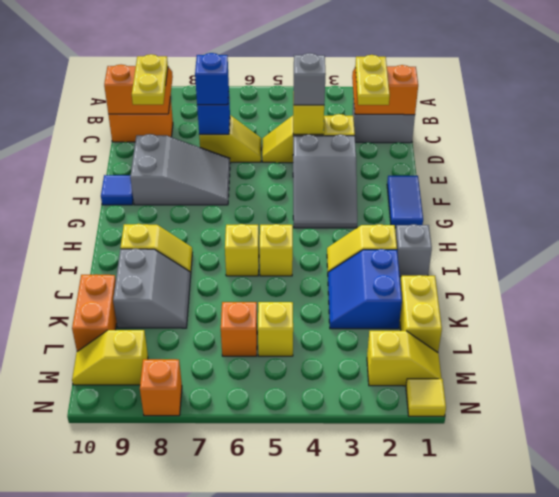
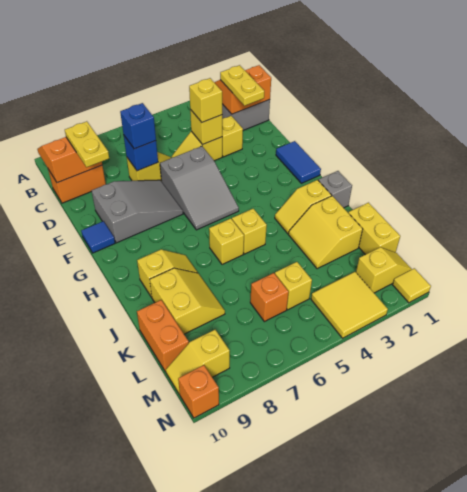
grey 1x1 brick [294,53,326,105] -> yellow 1x1 brick [189,78,222,122]
grey 2x3 slope [293,134,357,228] -> grey 2x3 slope moved to [160,146,239,230]
blue 2x2 slope [328,249,402,329] -> yellow 2x2 slope [289,196,363,269]
grey 2x2 slope [113,249,191,328] -> yellow 2x2 slope [150,268,225,334]
none -> yellow 2x2 tile [311,272,388,338]
orange 1x1 brick [140,359,182,416] -> orange 1x1 brick moved to [178,365,219,418]

